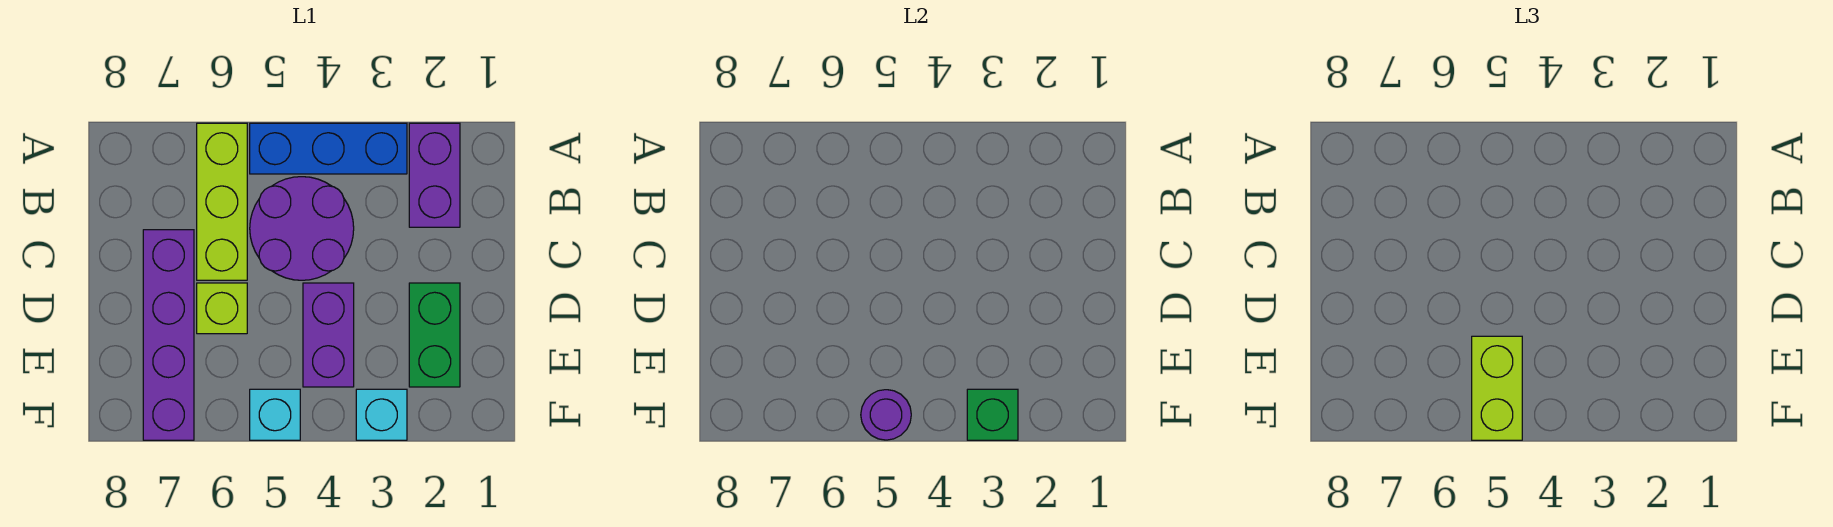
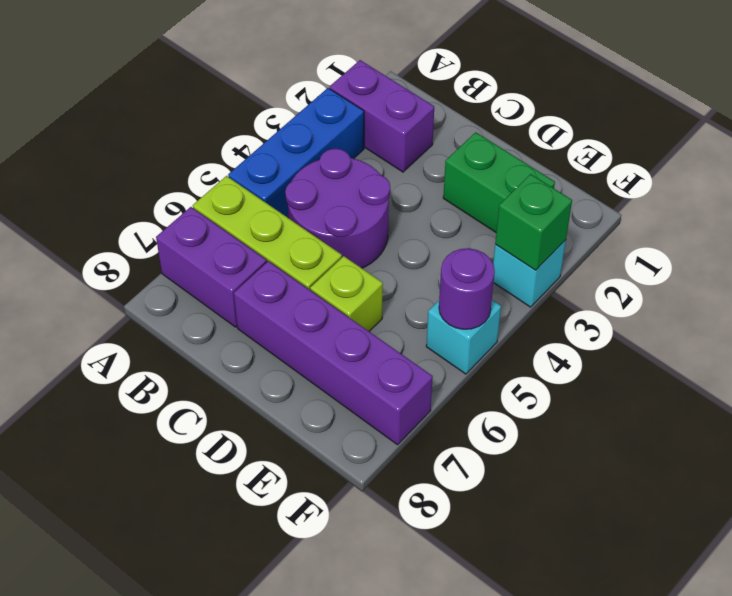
purple 1x2 brick [303,283,354,387] -> purple 1x2 brick moved to [156,207,267,327]
lime 1x2 brick [1472,336,1522,440] -> none

